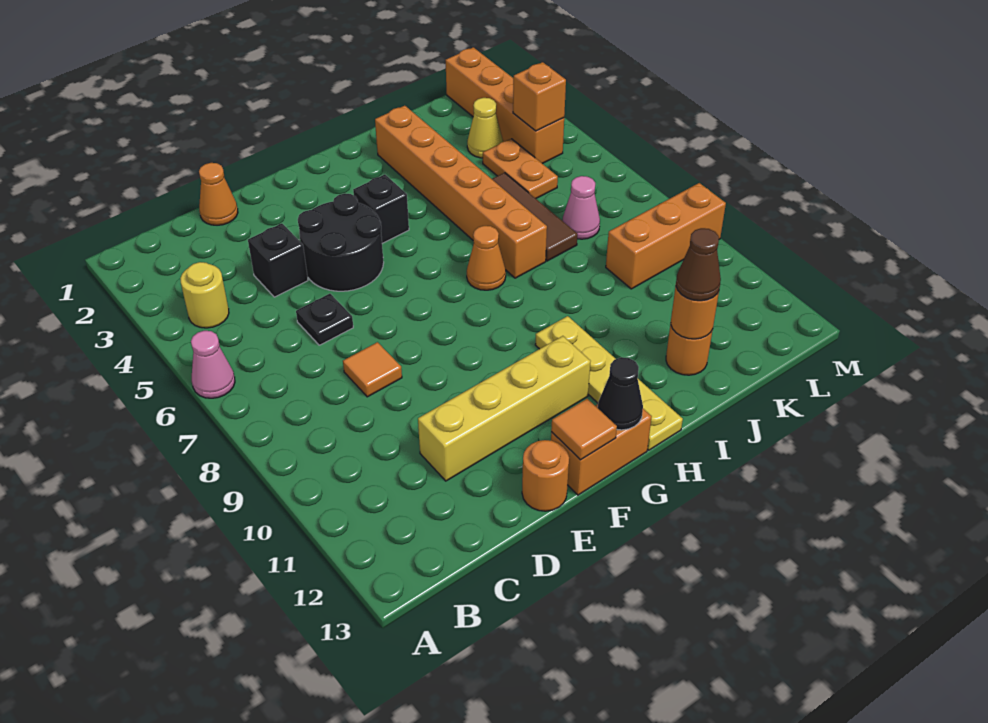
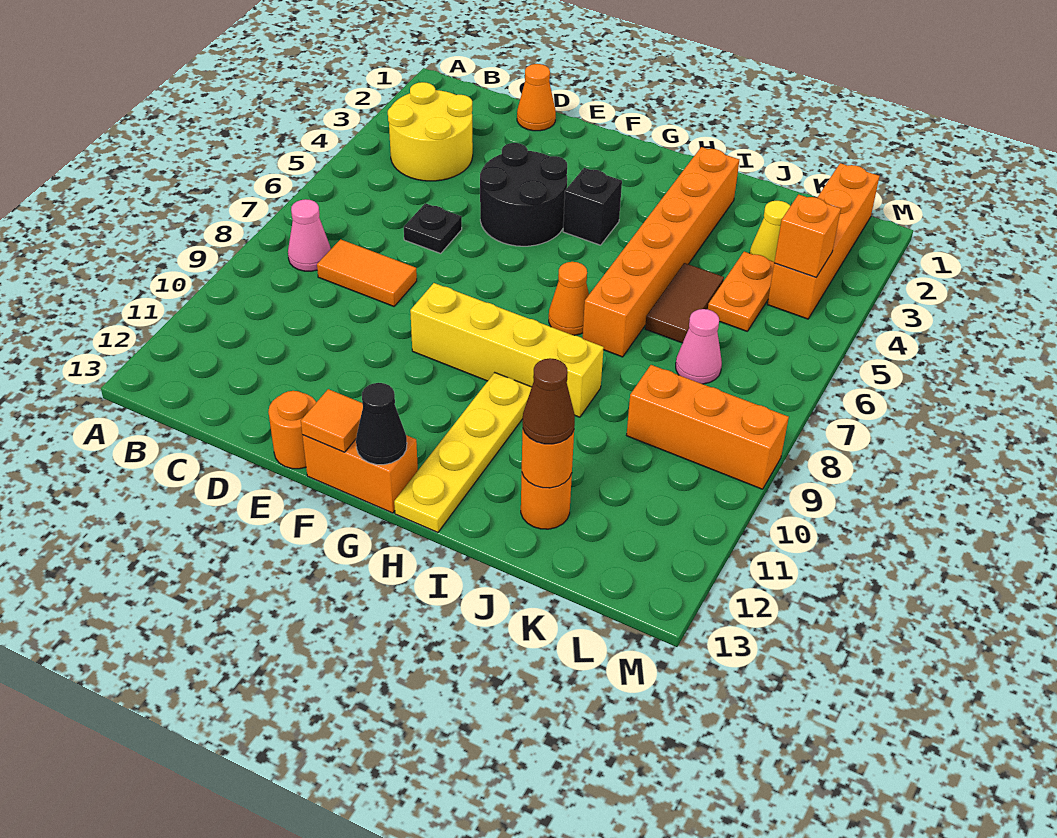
pink 1x1 cone [191,331,235,398] -> pink 1x1 cone moved to [288,199,331,271]
yellow 1x1 round brick [180,262,229,328] -> yellow 2x2 round brick [388,82,473,181]
black 1x1 brick [248,223,308,297] -> none
orange 1x1 tile [343,342,402,397] -> orange 1x2 tile [317,239,417,306]
yellow 1x4 brick [418,336,591,481] -> yellow 1x4 brick moved to [410,283,604,417]
brown 1x3 tile [492,173,578,261] -> brown 1x2 tile [645,263,724,343]

